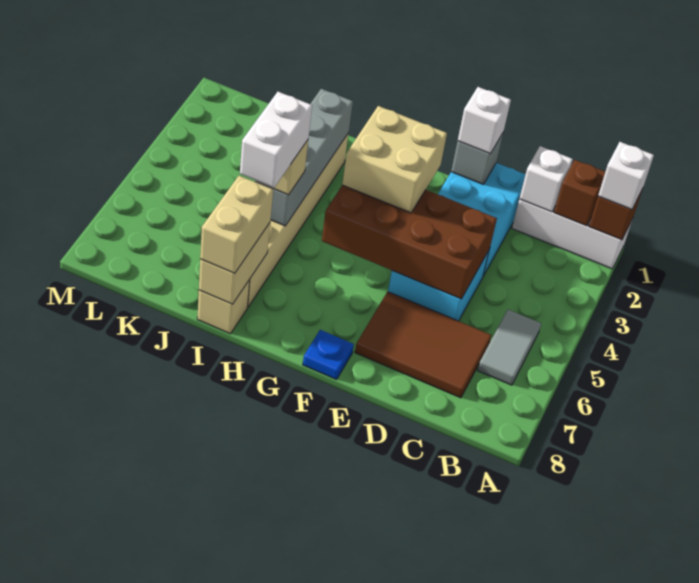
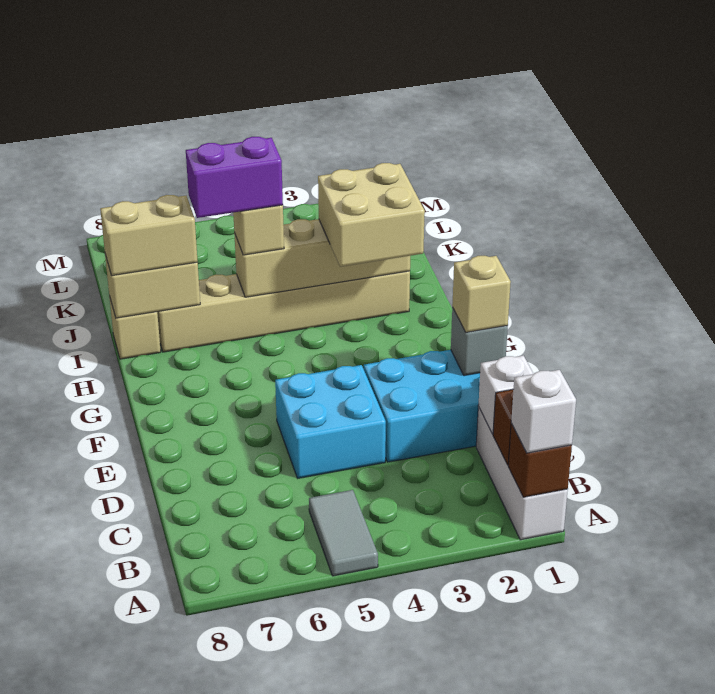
grey 1x2 tile [478,310,541,385] -> grey 1x2 tile turned to [309,490,378,576]
brown 2x3 tile [355,292,492,398] -> none
brown 2x4 brick [322,185,497,299] -> none
white 1x1 brick [458,87,511,154] -> tan 1x1 brick [452,256,511,332]
tan 2x2 brick [342,106,447,213] -> tan 2x2 brick moved to [318,163,425,267]
blue 1x1 plate [303,330,354,379] -> none
grey 1x4 brick [256,89,353,226] -> tan 1x4 brick [234,219,410,297]
white 1x2 brick [240,92,312,188] -> purple 1x2 brick [186,137,283,218]

